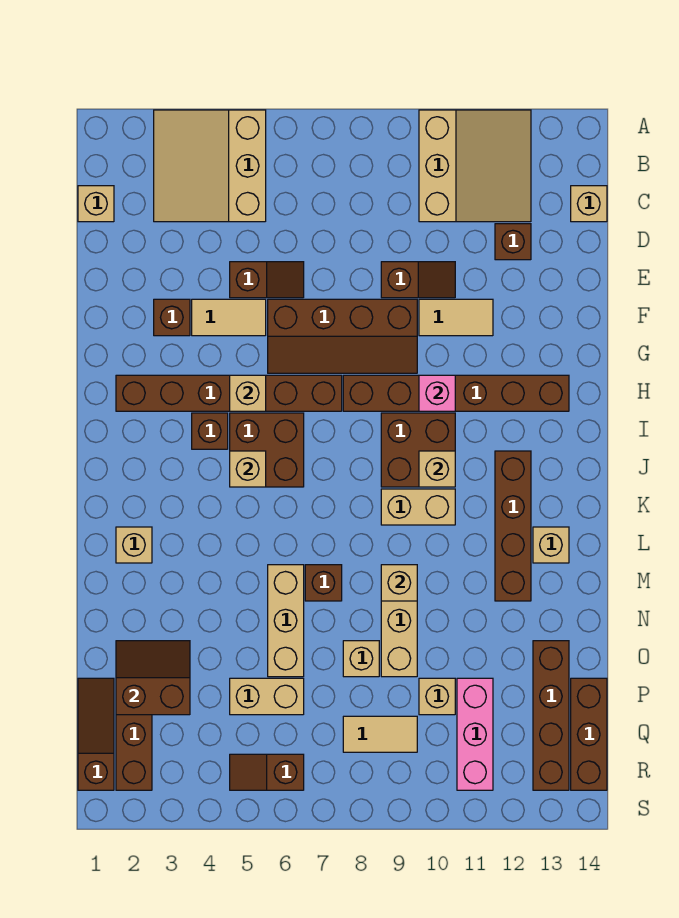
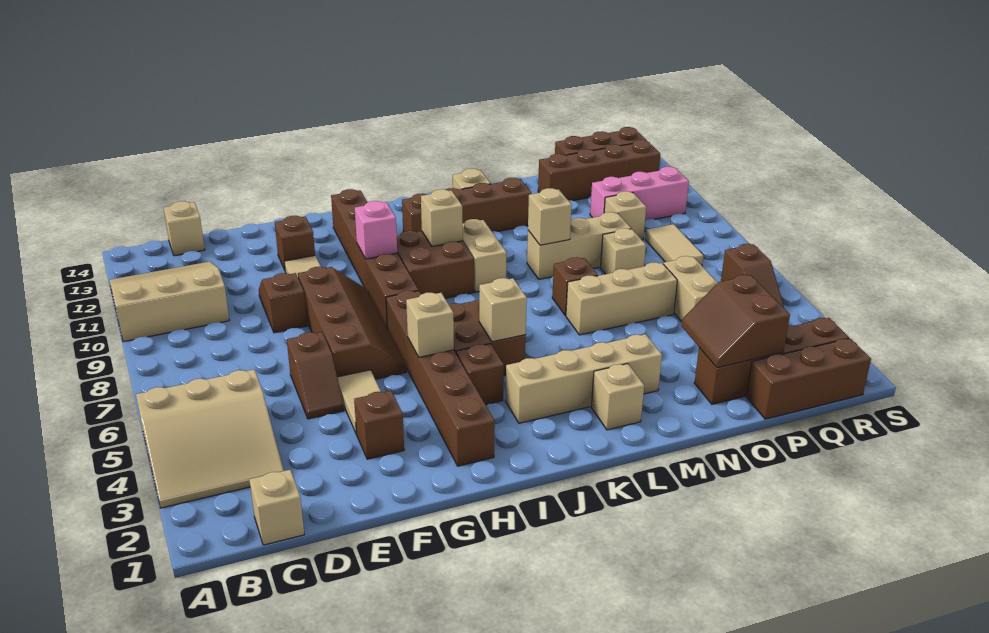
brown 1x1 brick [495,224,531,260] -> brown 1x1 brick moved to [275,216,315,270]
brown 1x2 slope [230,262,304,298] -> brown 1x2 slope turned to [287,332,344,419]
none -> tan 1x4 brick [506,334,662,423]
brown 1x3 slope [78,678,114,790] -> brown 1x3 brick [746,338,871,419]

